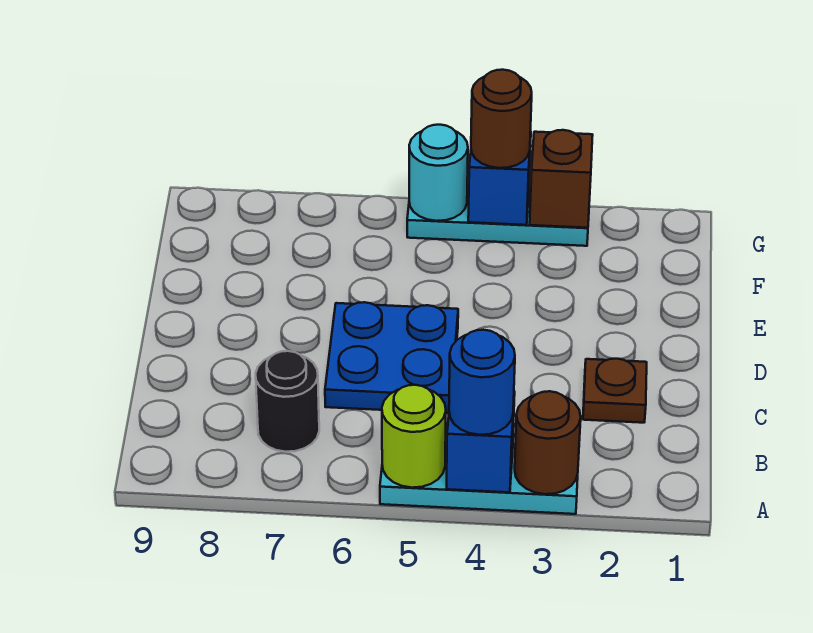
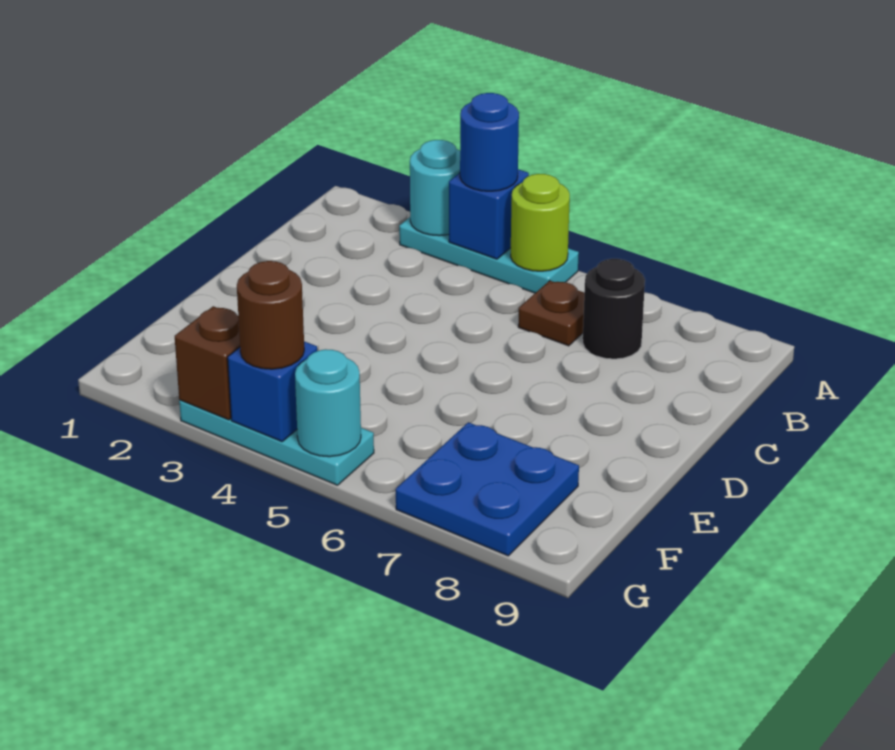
brown 1x1 round brick [515,391,581,494] -> cyan 1x1 round brick [410,140,460,236]
brown 1x1 plate [583,359,647,423] -> brown 1x1 plate moved to [518,281,584,346]
blue 2x2 plate [325,302,458,413] -> blue 2x2 plate moved to [396,422,579,556]

